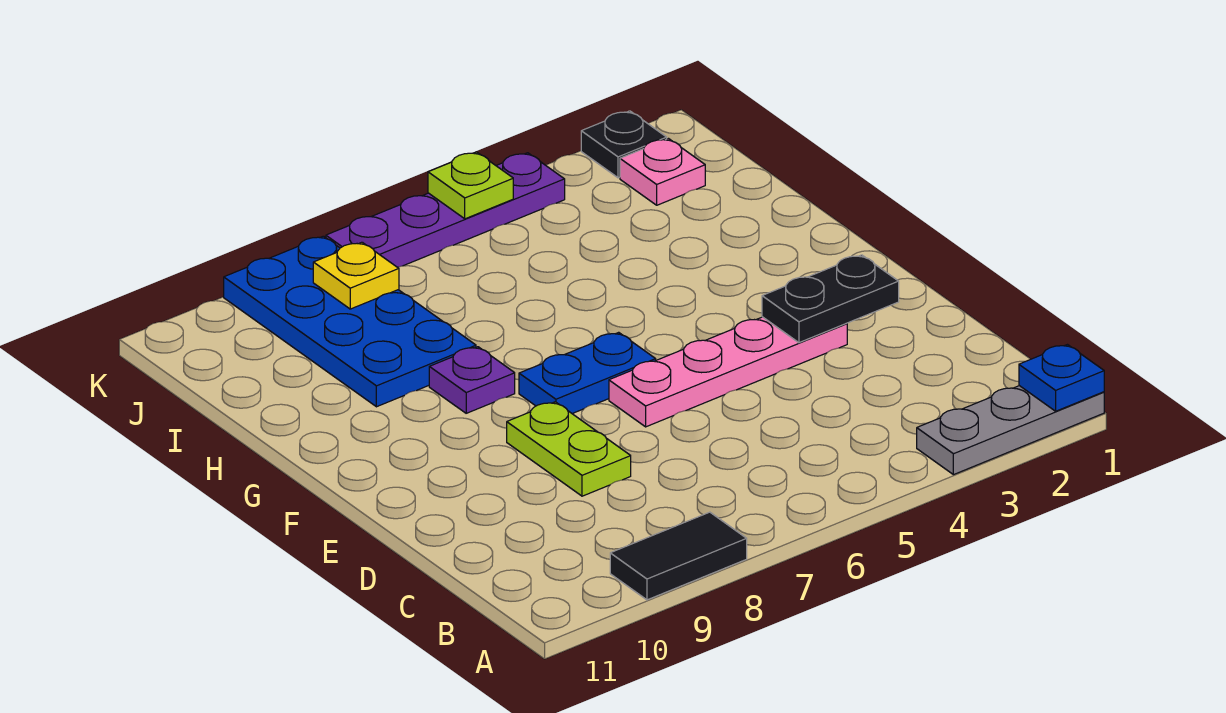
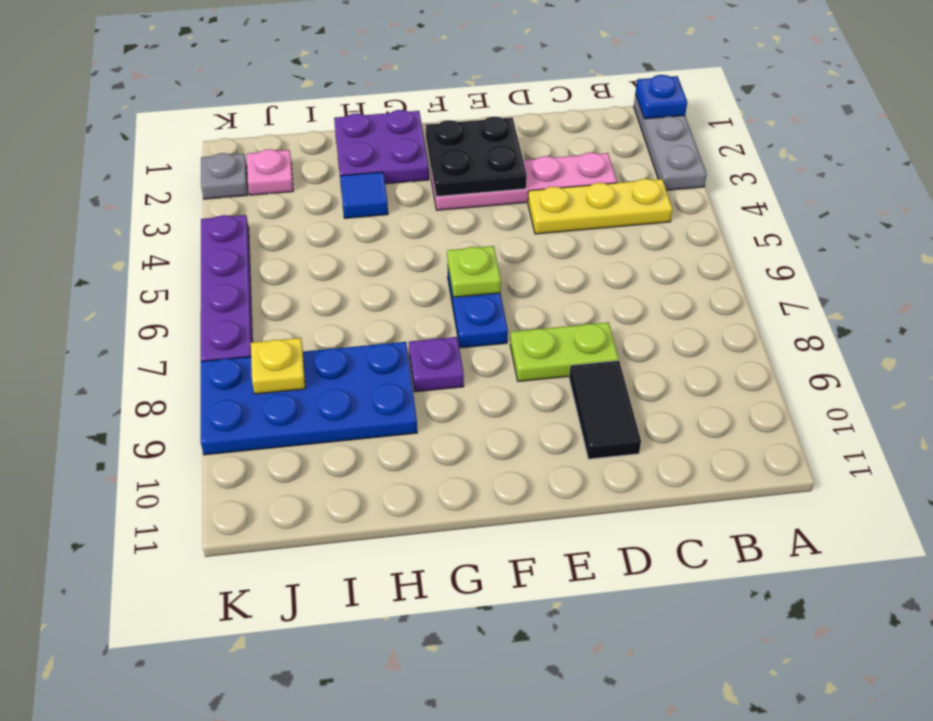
black 1x2 tile [610,512,747,600] -> black 1x2 tile moved to [569,361,641,459]
none -> yellow 1x3 plate [528,179,672,234]
black 1x2 plate [762,255,899,343] -> black 2x2 plate [426,117,527,197]
pink 1x4 plate [609,317,847,427] -> pink 1x4 plate turned to [431,152,617,210]
none -> purple 2x2 plate [334,110,429,184]
none -> blue 1x1 tile [340,172,388,218]
black 1x1 plate [581,111,667,178] -> grey 1x1 plate [201,153,248,199]
lime 1x1 plate [428,152,513,219] -> lime 1x1 plate moved to [447,246,501,297]

